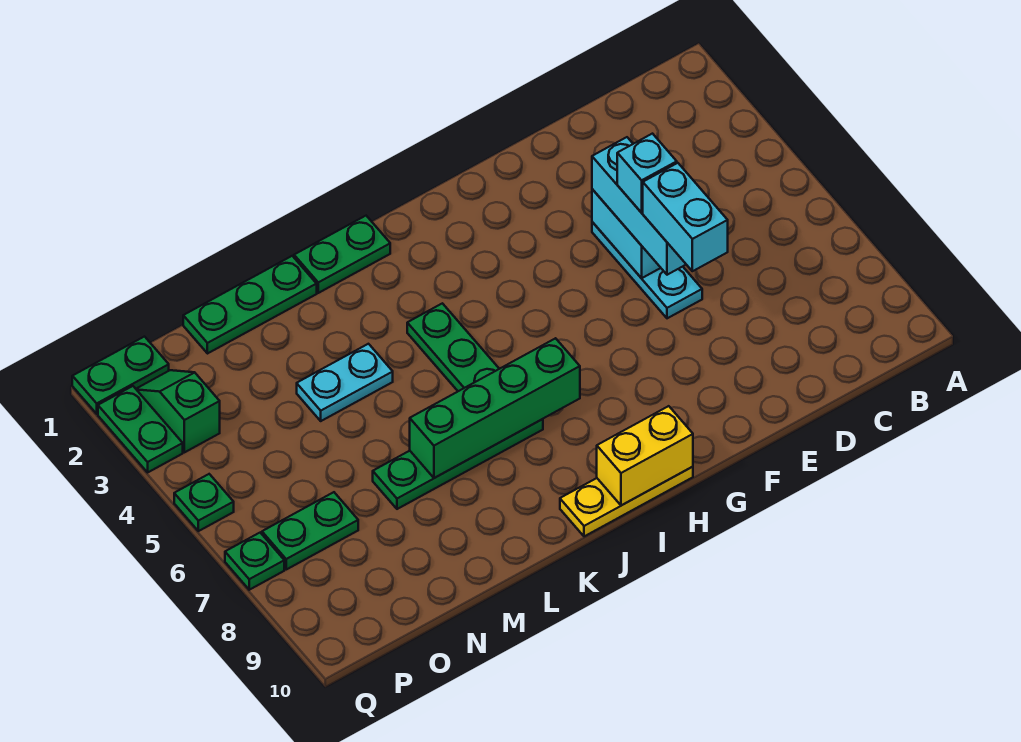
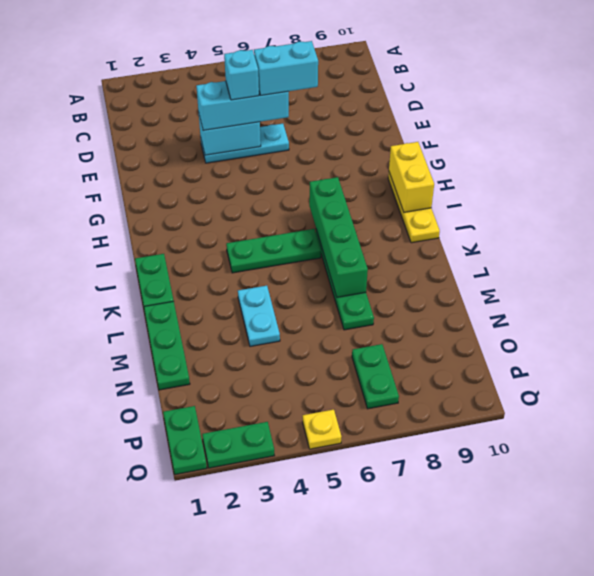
green 1x2 slope [136,370,220,452] -> none
green 1x1 plate [174,474,234,531] -> yellow 1x1 plate [303,410,342,449]
green 1x1 plate [225,533,284,590] -> none

